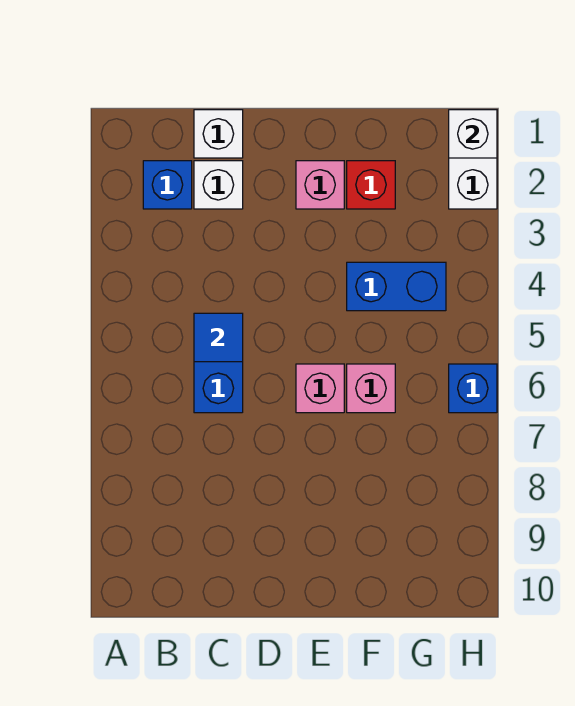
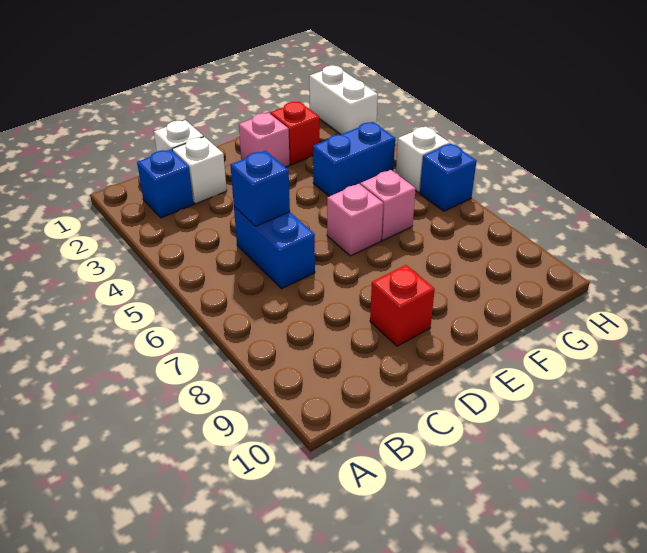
blue 1x1 tile [194,313,243,362] -> blue 1x1 brick [230,151,290,226]
none -> red 1x1 brick [370,265,435,346]
white 1x1 brick [449,110,497,158] -> white 1x1 brick moved to [396,127,450,192]

